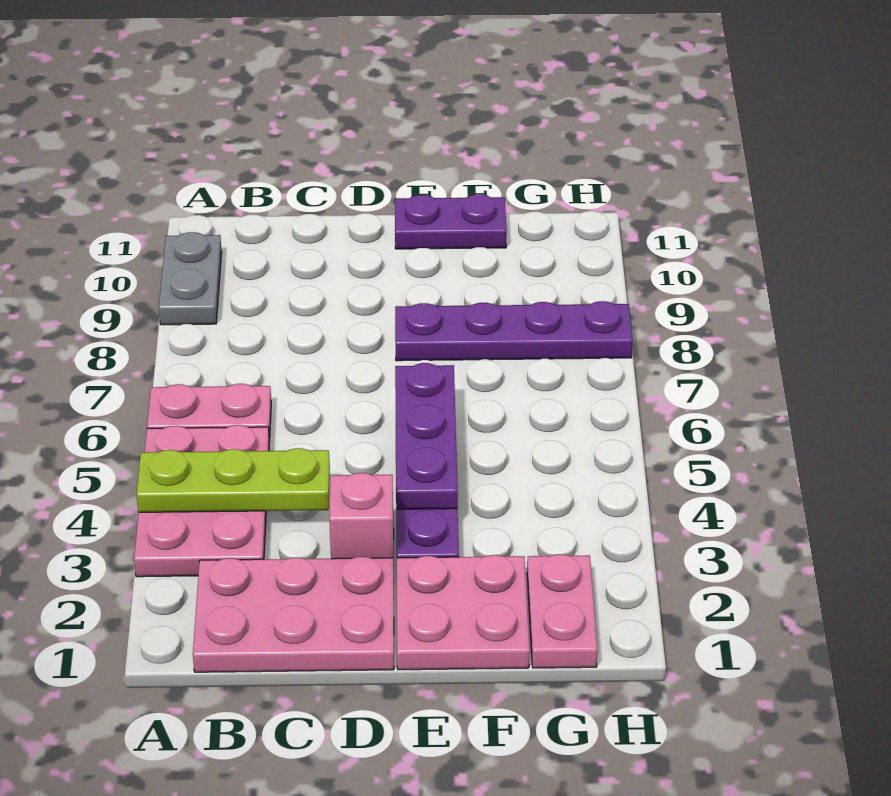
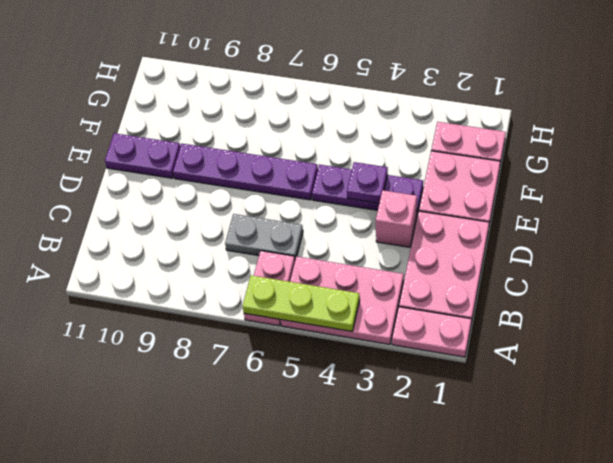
none -> pink 1x2 plate [392,307,472,357]
lime 1x3 plate [137,448,330,512] -> lime 1x3 plate turned to [243,275,360,332]
grey 1x2 plate [159,232,222,325] -> grey 1x2 plate moved to [225,214,303,259]
purple 1x3 plate [395,363,458,509] -> purple 1x1 plate [347,162,388,203]
purple 1x4 plate [395,301,633,361] -> purple 1x4 plate turned to [173,144,318,200]
purple 1x2 plate [395,194,507,249] -> purple 1x2 plate turned to [105,133,180,178]

